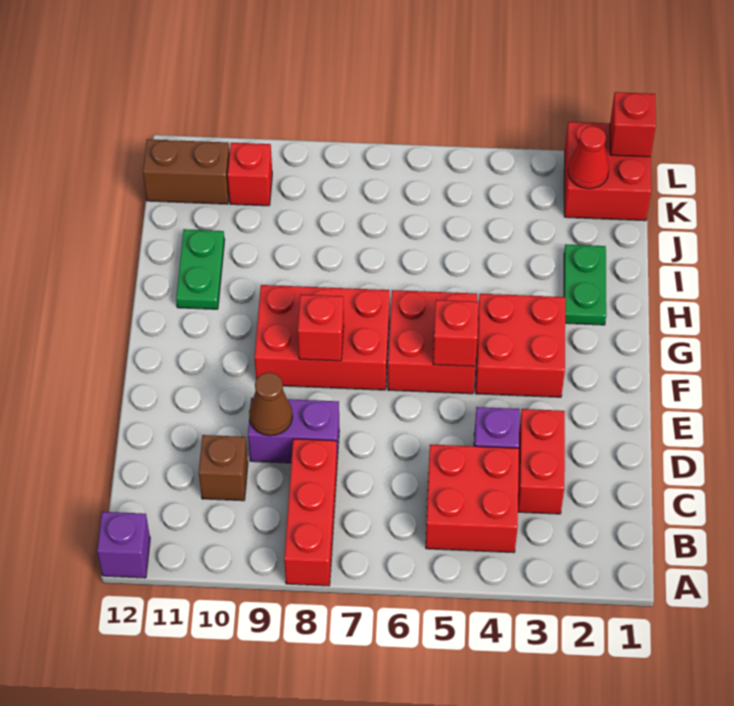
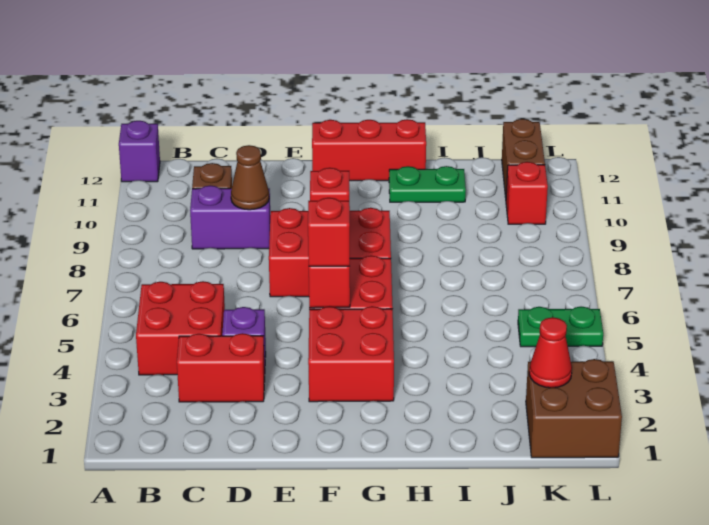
red 1x3 brick [284,439,337,586] -> red 1x3 brick moved to [312,119,426,181]
purple 1x2 brick [248,398,339,463] -> purple 1x2 brick turned to [190,185,270,249]
red 2x3 brick [255,285,390,390] -> red 2x3 brick turned to [269,208,391,297]
green 1x2 plate [564,245,606,325] -> green 1x2 plate moved to [518,307,603,347]
red 2x2 brick [564,122,651,221] -> brown 2x2 brick [526,359,622,458]
red 1x1 brick [610,92,656,157] -> red 1x1 brick moved to [308,198,350,266]

